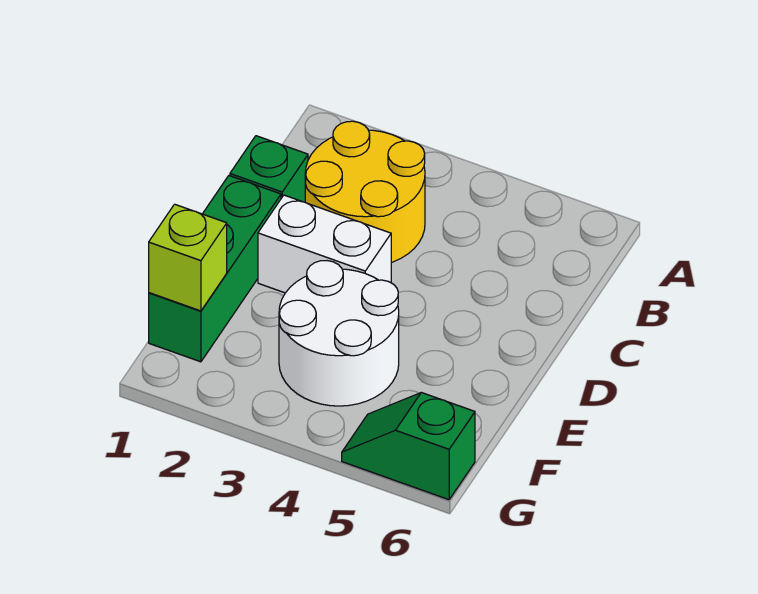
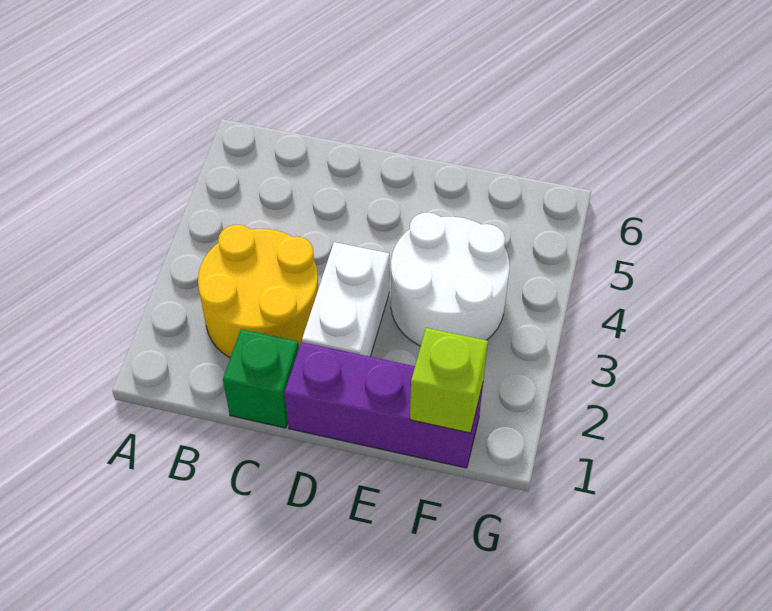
green 1x3 brick [149,176,281,362] -> purple 1x3 brick [284,342,483,468]
green 1x2 slope [342,392,475,500] -> none

